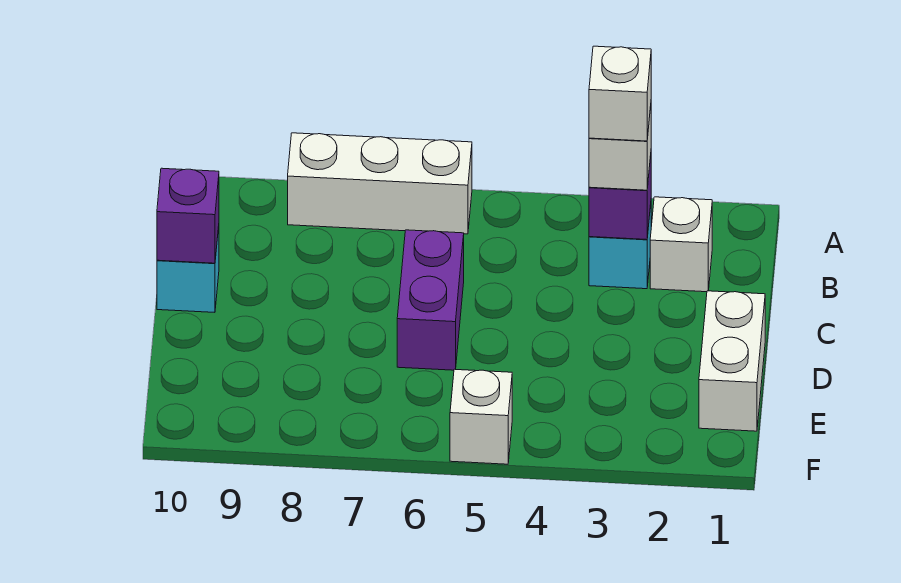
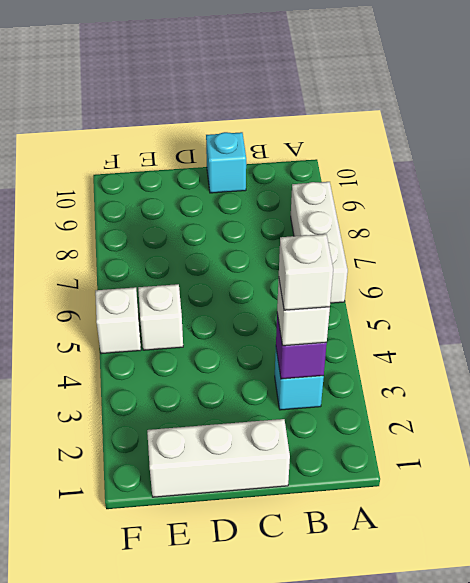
white 1x1 brick [650,197,712,292] -> white 1x1 brick moved to [138,284,183,350]
purple 1x2 brick [397,230,464,370] -> none
purple 1x1 brick [157,168,219,263] -> none
white 1x2 brick [699,291,765,431] -> white 1x3 brick [147,419,290,497]

